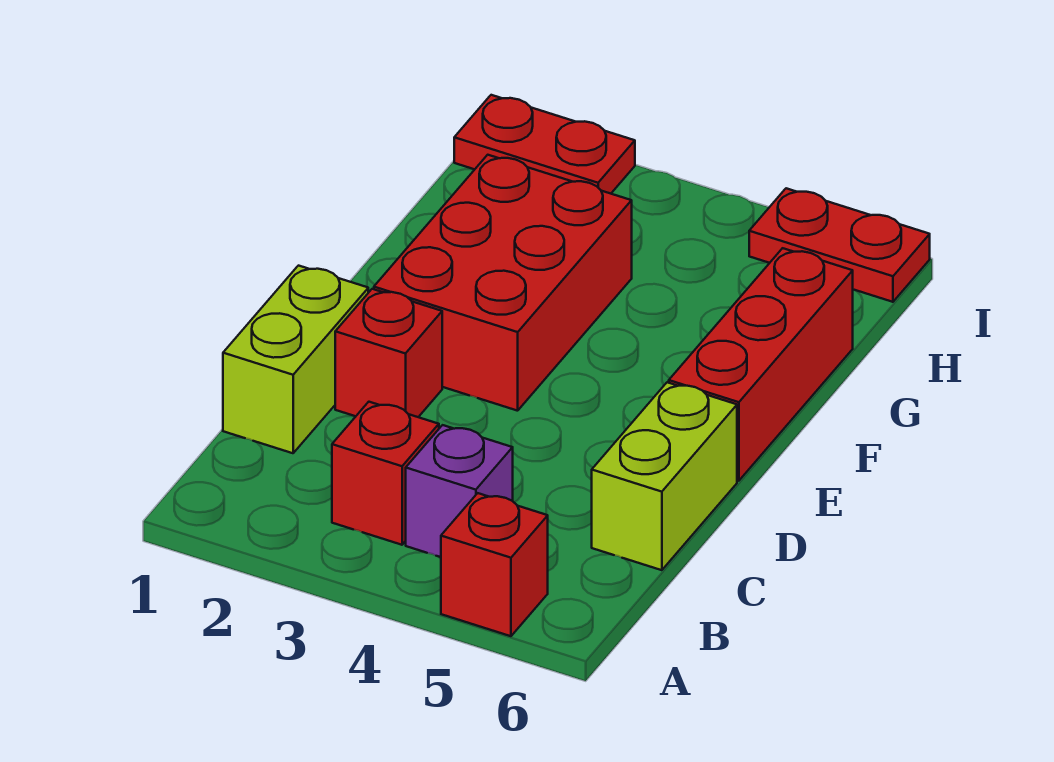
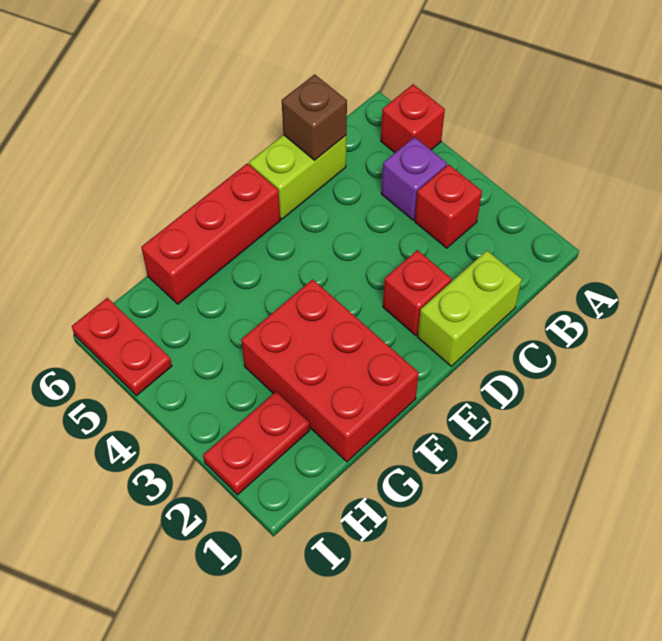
none -> brown 1x1 brick [282,74,347,160]
red 2x3 brick [374,155,632,411] -> red 2x3 brick turned to [242,279,419,462]
red 1x2 plate [454,95,635,194] -> red 1x2 plate turned to [203,392,310,495]

